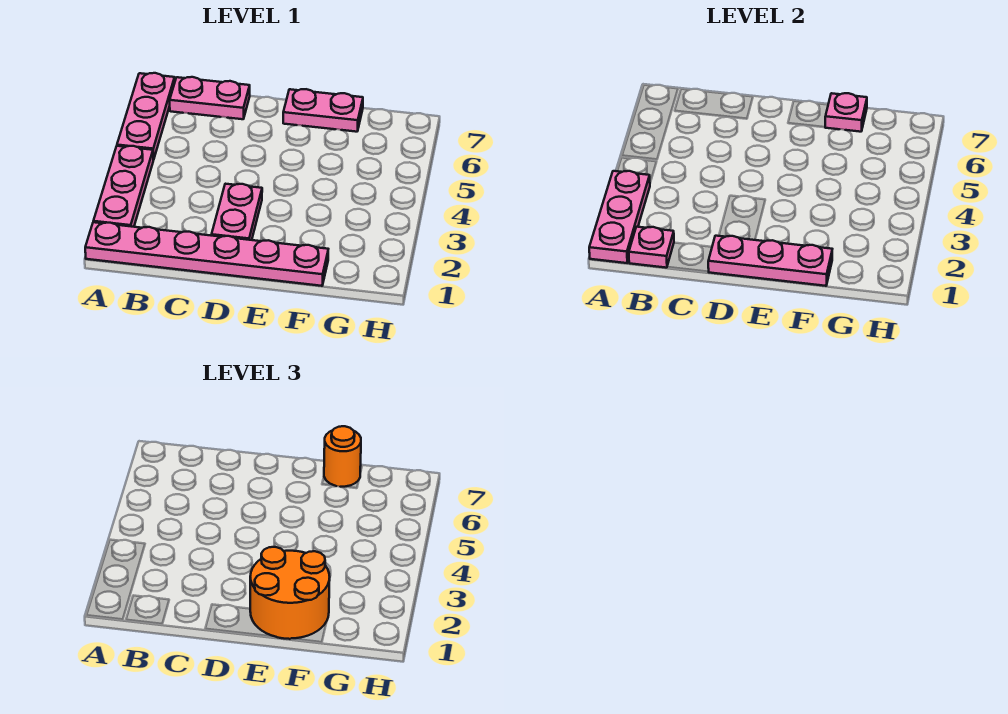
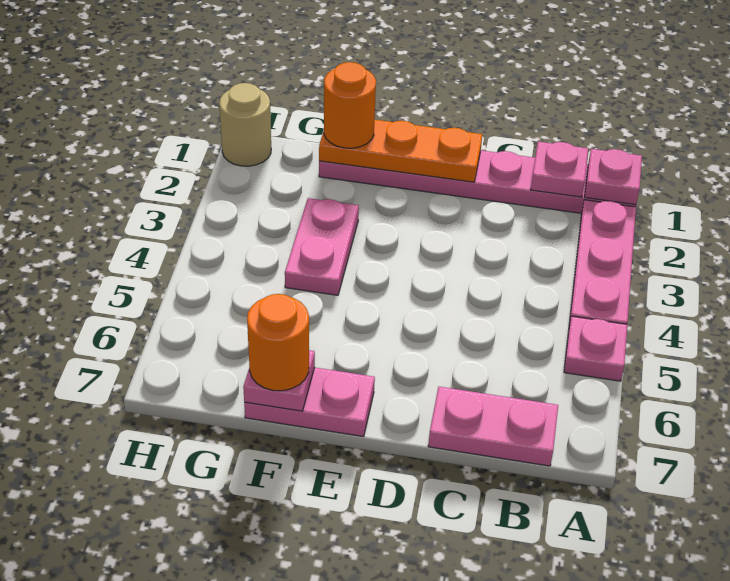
pink 1x3 plate [589,171,650,263] -> pink 1x1 plate [585,149,642,205]
pink 1x3 plate [117,73,175,160] -> pink 1x1 plate [564,316,627,381]
pink 1x3 plate [708,236,832,286] -> orange 1x3 plate [319,120,482,182]
pink 1x2 plate [212,184,262,240] -> pink 1x2 plate moved to [285,198,359,295]
orange 2x2 round brick [250,547,330,639] -> orange 1x1 round brick [324,62,376,148]
none -> tan 1x1 round brick [219,83,271,166]

